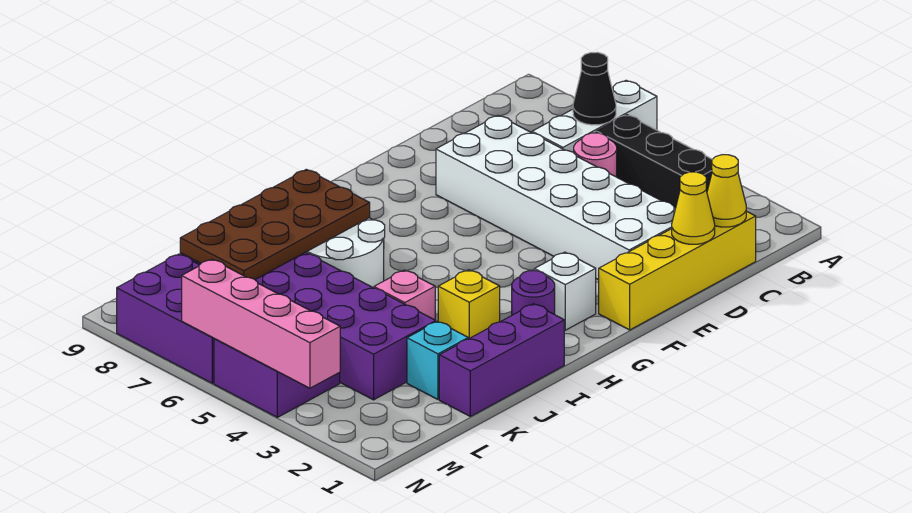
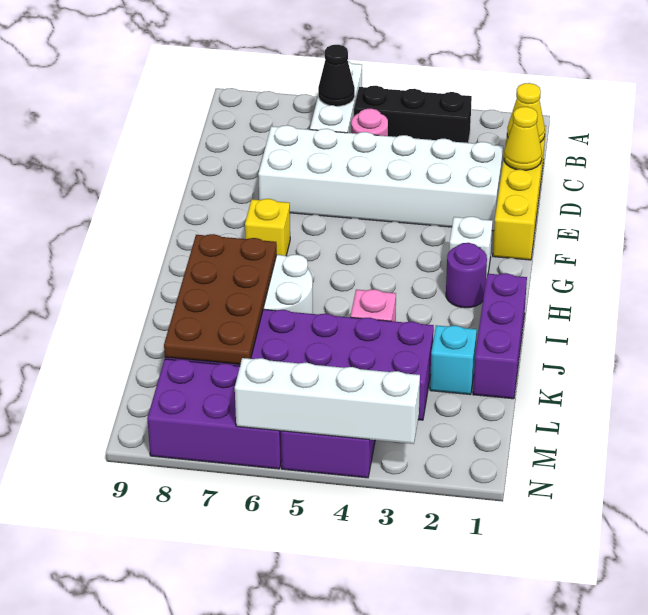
yellow 1x1 brick [438,270,500,339] -> yellow 1x1 brick moved to [245,199,290,256]
pink 1x4 brick [182,259,340,388] -> white 1x4 brick [235,358,420,444]

